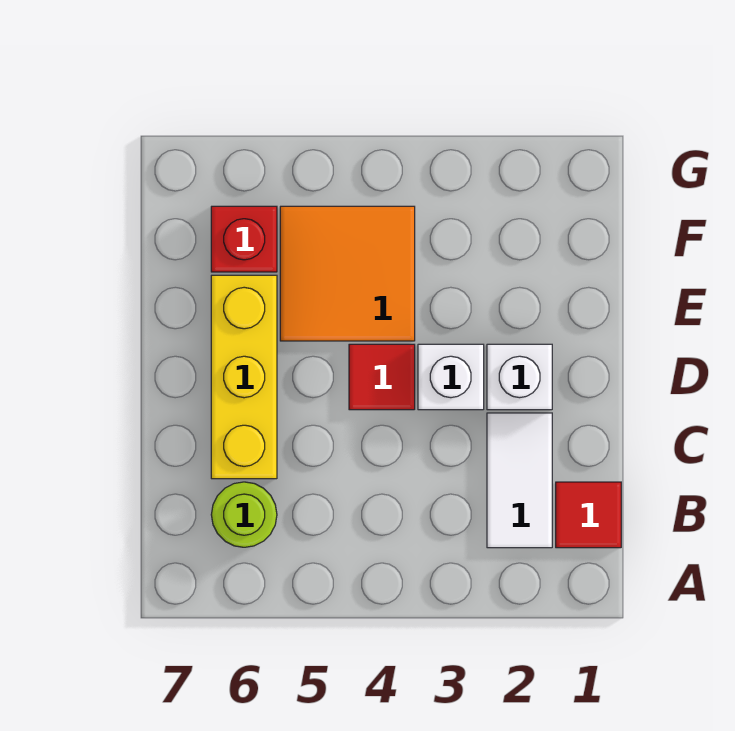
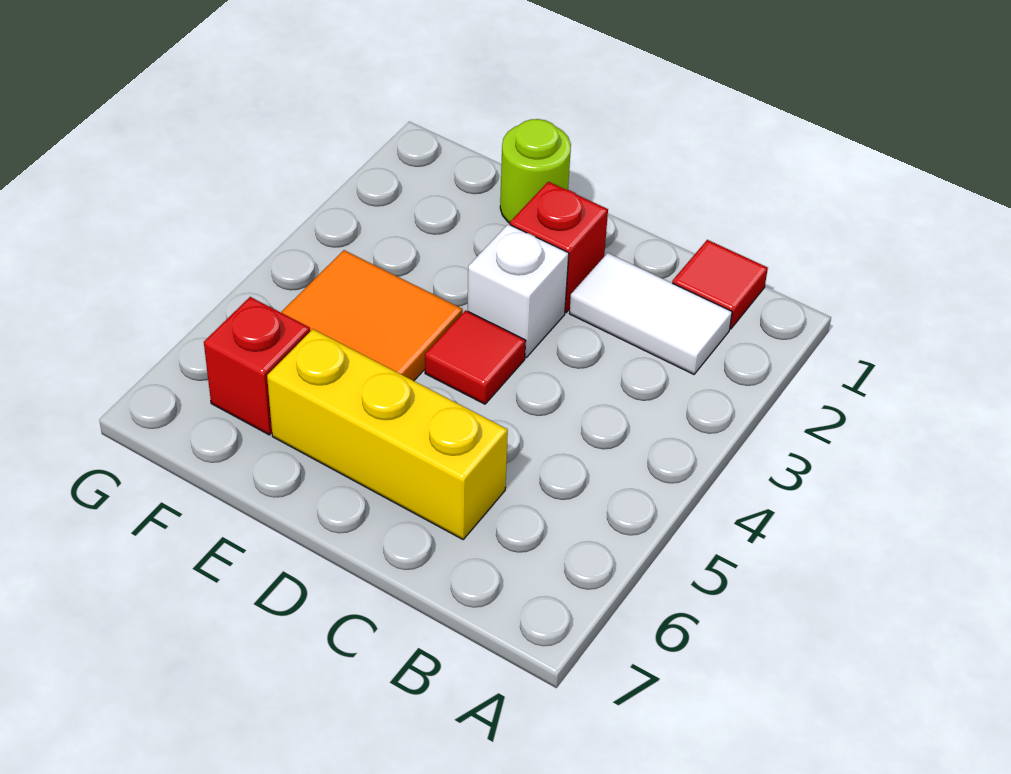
lime 1x1 round brick [211,482,277,547] -> lime 1x1 round brick moved to [500,119,571,223]
white 1x1 brick [487,344,552,410] -> red 1x1 brick [510,182,608,312]

